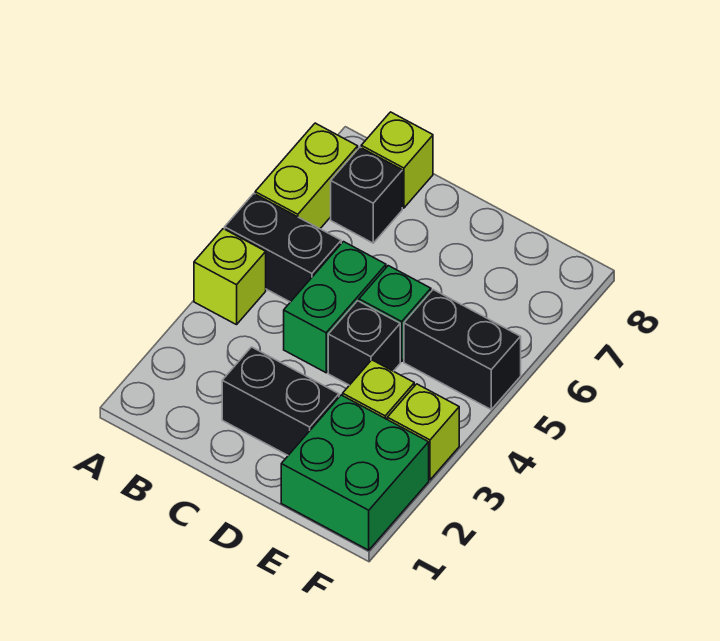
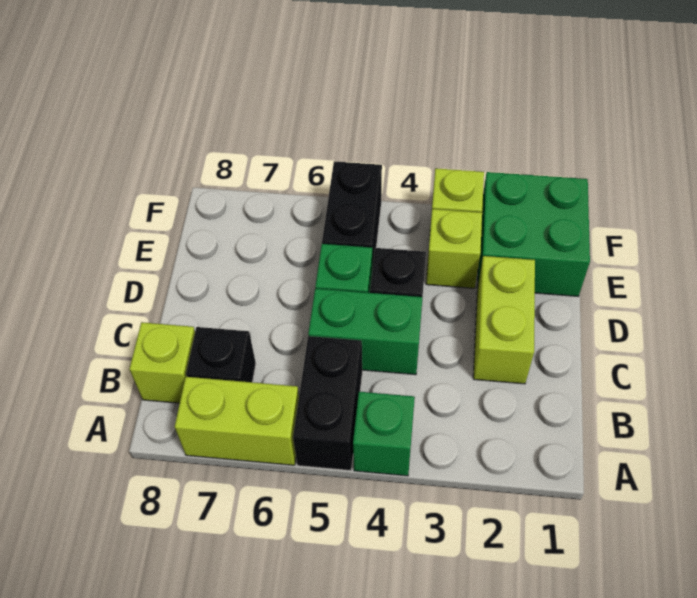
lime 1x1 brick [194,229,266,325] -> green 1x1 brick [353,392,415,476]
black 1x2 brick [222,347,339,455] -> lime 1x2 brick [473,256,535,384]

